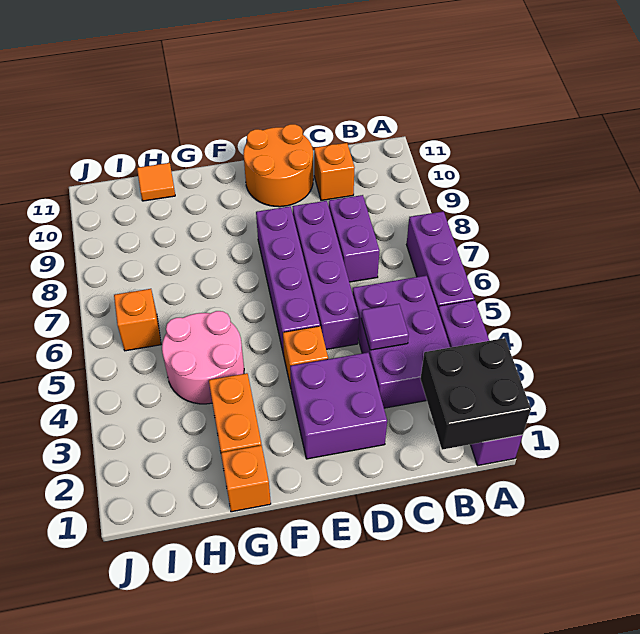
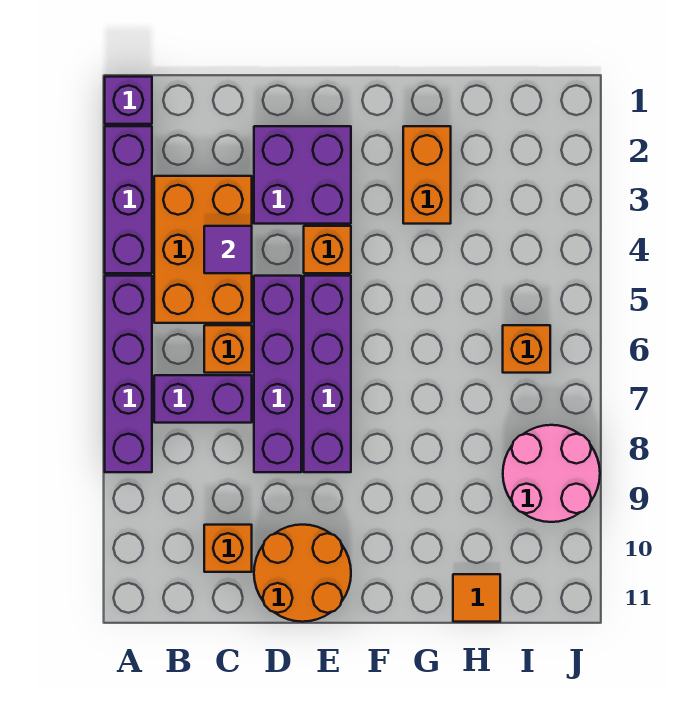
black 2x2 brick [420,338,531,450] -> none
purple 1x3 brick [407,211,474,308] -> purple 1x4 brick [105,276,152,472]
purple 2x3 brick [353,276,450,408] -> orange 2x3 brick [154,176,252,323]
purple 1x2 brick [329,195,380,282] -> purple 1x2 brick turned to [154,375,252,423]
orange 1x1 brick [221,445,271,512] -> orange 1x1 brick moved to [204,325,252,373]
pink 2x2 round brick [162,311,244,404] -> pink 2x2 round brick moved to [503,425,600,522]

